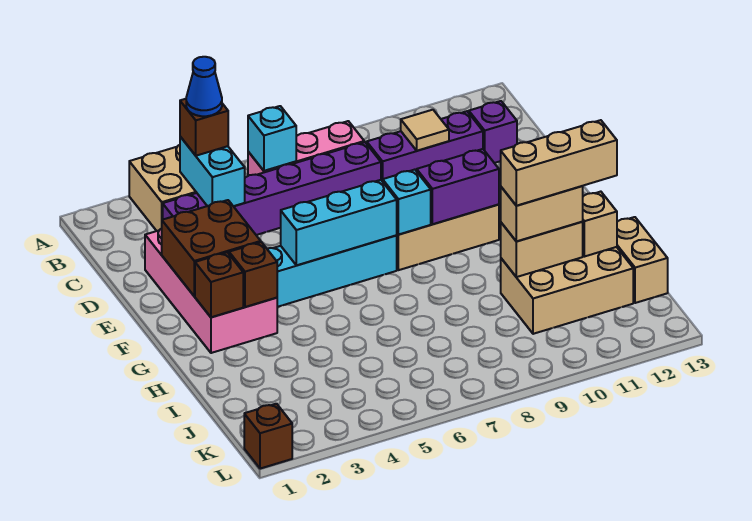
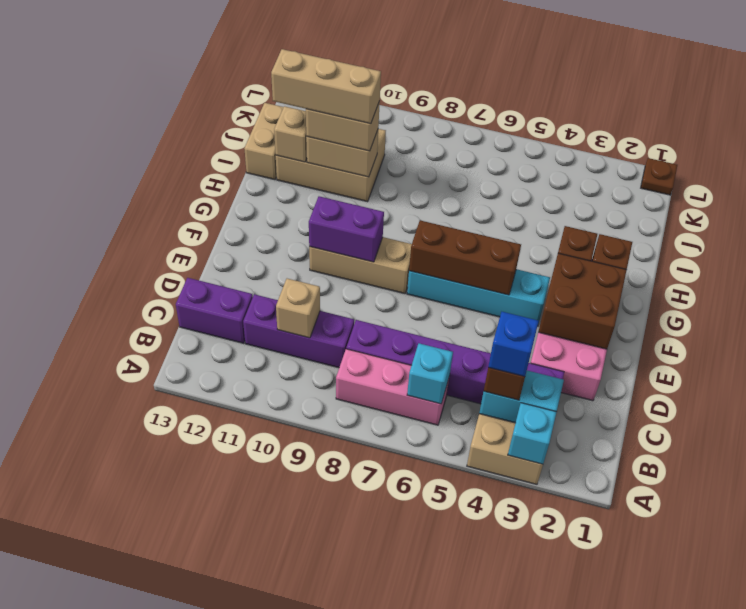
cyan 1x2 brick [180,137,245,206] -> cyan 1x2 brick turned to [479,371,564,423]
blue 1x1 cone [186,57,222,116] -> blue 1x1 brick [488,312,539,377]
tan 1x1 tile [401,110,449,151] -> tan 1x1 brick [276,279,320,338]
purple 1x1 brick [469,101,517,163] -> purple 1x2 brick [176,278,253,343]
cyan 1x3 brick [281,180,397,265] -> brown 1x3 brick [409,220,521,295]
cyan 1x1 brick [383,170,431,235] -> cyan 1x1 brick moved to [508,403,556,464]
brown 1x1 brick [244,404,292,469] -> brown 1x1 plate [641,158,677,195]

